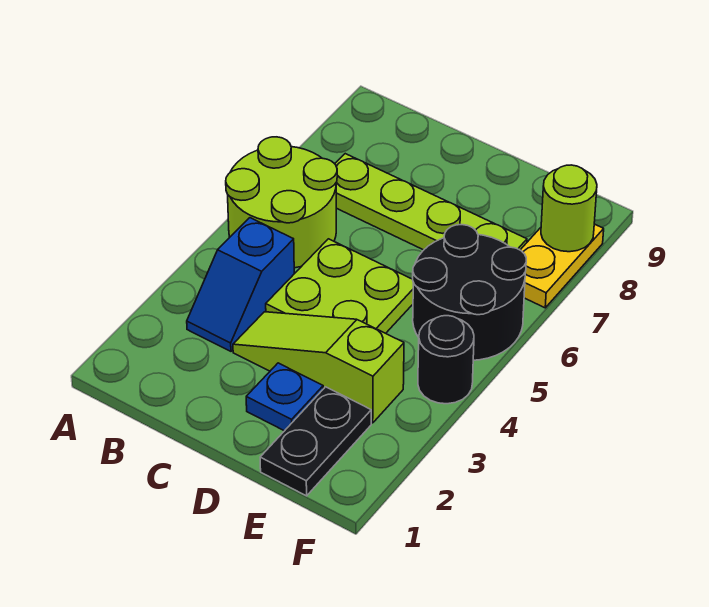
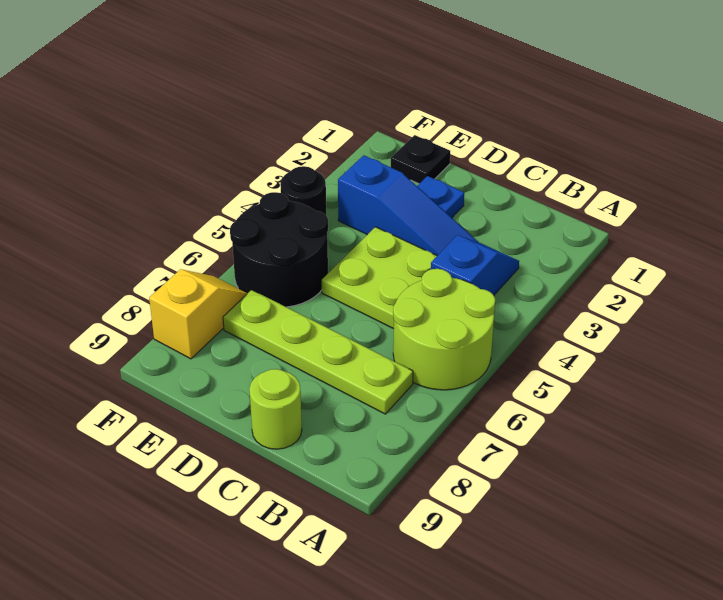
lime 1x3 slope [233,312,404,423] -> blue 1x3 slope [338,155,478,256]
black 1x2 plate [260,387,371,496] -> black 1x1 plate [391,135,450,184]
yellow 1x2 plate [521,224,604,308] -> yellow 1x2 slope [149,269,248,359]
lime 1x1 round brick [541,165,597,252] -> lime 1x1 round brick moved to [249,369,302,449]

